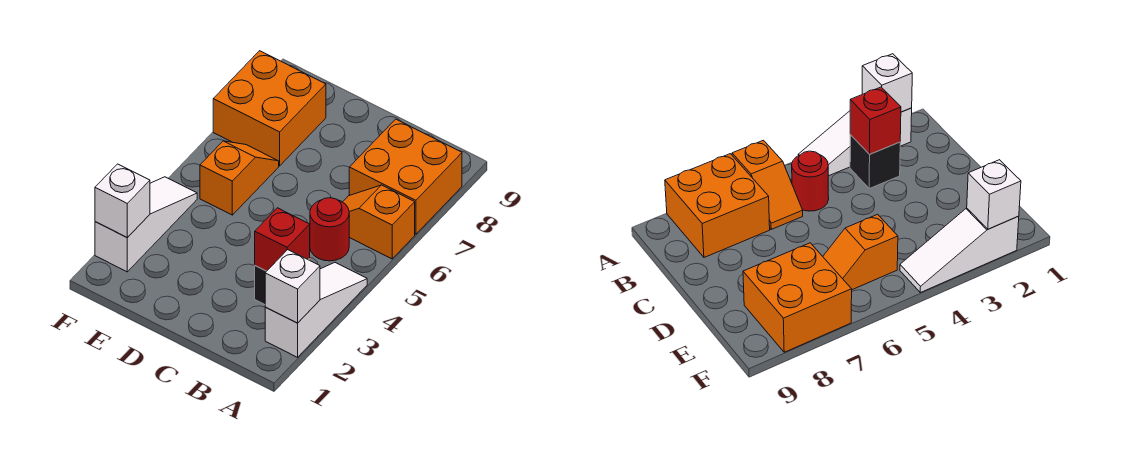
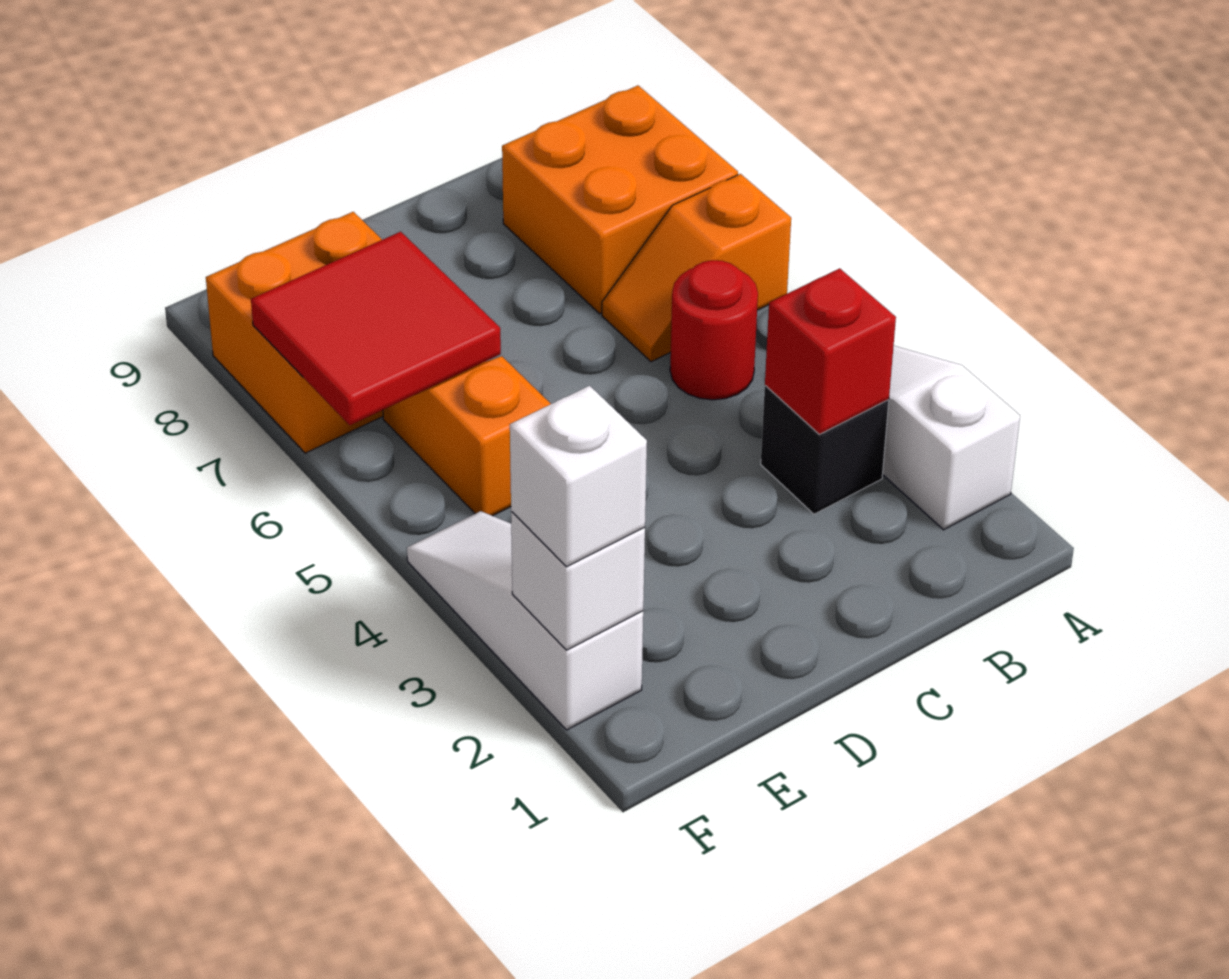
white 1x1 brick [265,250,320,323] -> white 1x1 brick moved to [510,386,647,567]
none -> red 2x2 tile [251,232,501,425]

